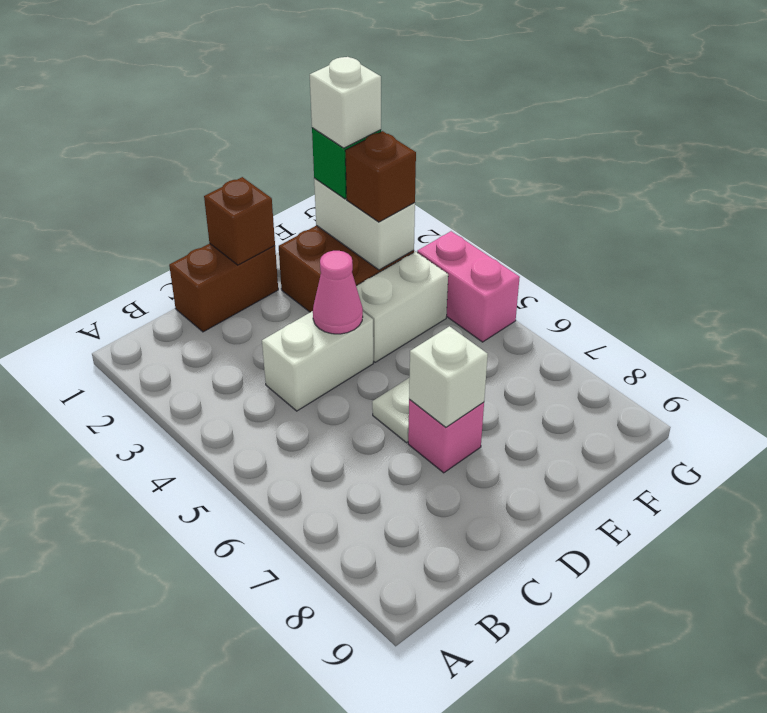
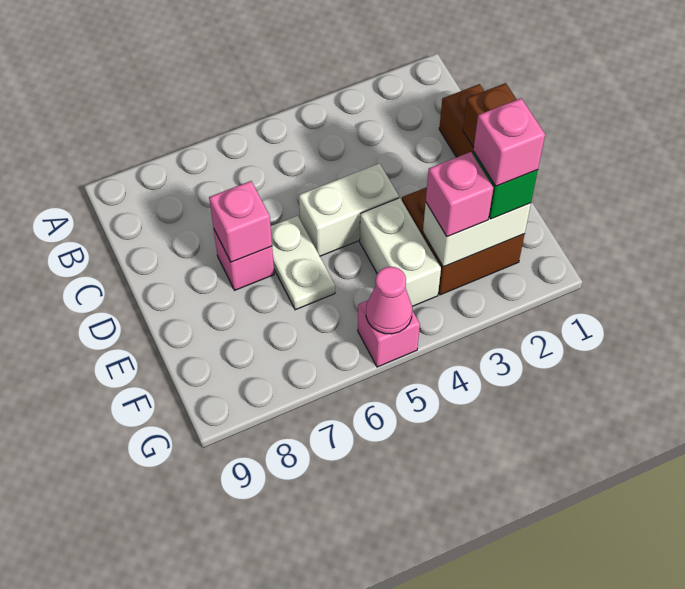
white 1x2 brick [262,311,373,411] -> white 1x2 brick turned to [299,163,399,256]
pink 1x1 cone [313,251,363,334] -> pink 1x1 cone moved to [366,267,412,334]
white 1x1 brick [409,326,488,427] -> pink 1x1 brick [209,181,272,262]
white 1x1 brick [310,57,381,148] -> pink 1x1 brick [473,98,545,186]
brown 1x1 brick [345,131,416,222] -> pink 1x1 brick [426,152,493,237]
pink 1x2 brick [417,231,520,342] -> pink 1x1 brick [358,300,420,367]

